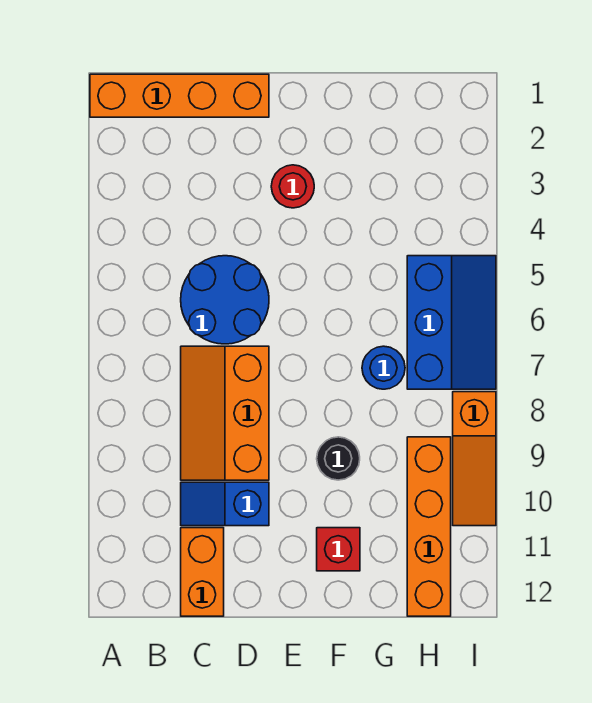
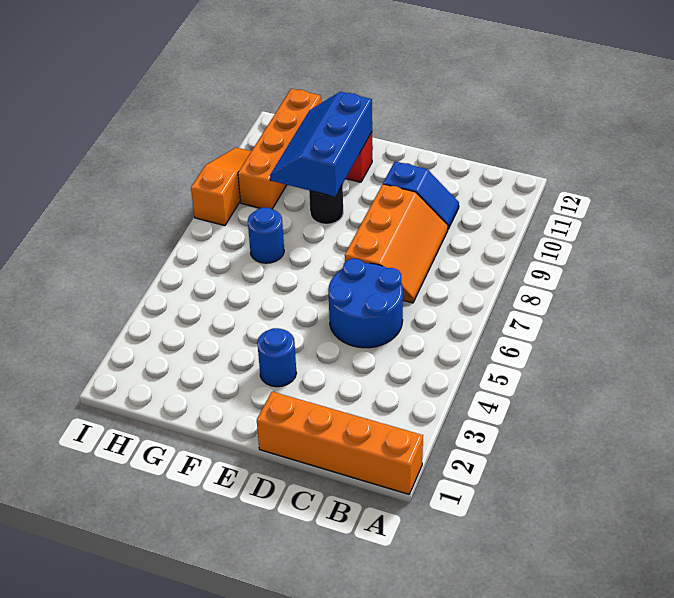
orange 1x2 brick [181,528,224,616] -> none
red 1x1 round brick [271,165,314,208] -> blue 1x1 round brick [257,328,296,387]
blue 2x3 slope [407,256,496,389] -> blue 2x3 slope moved to [270,92,372,197]

